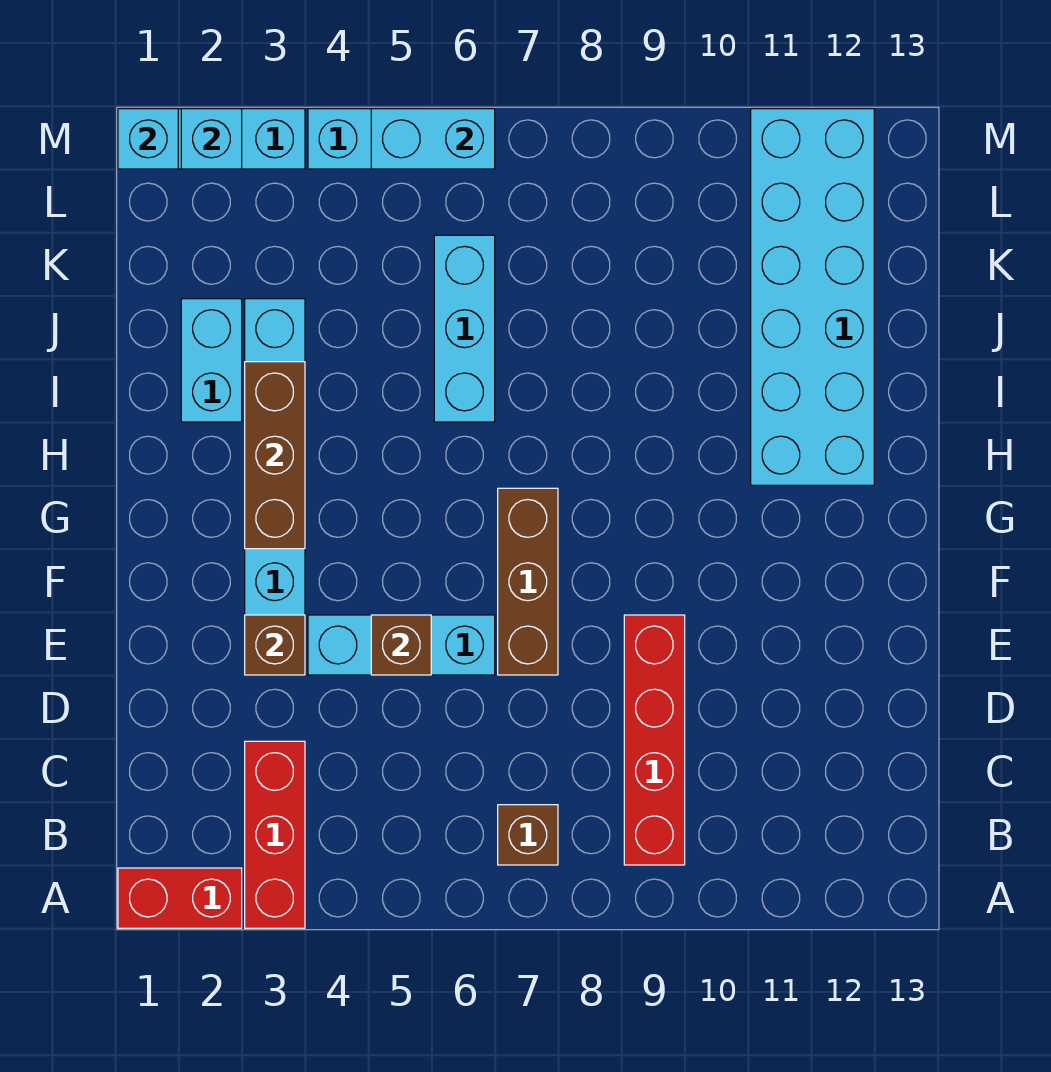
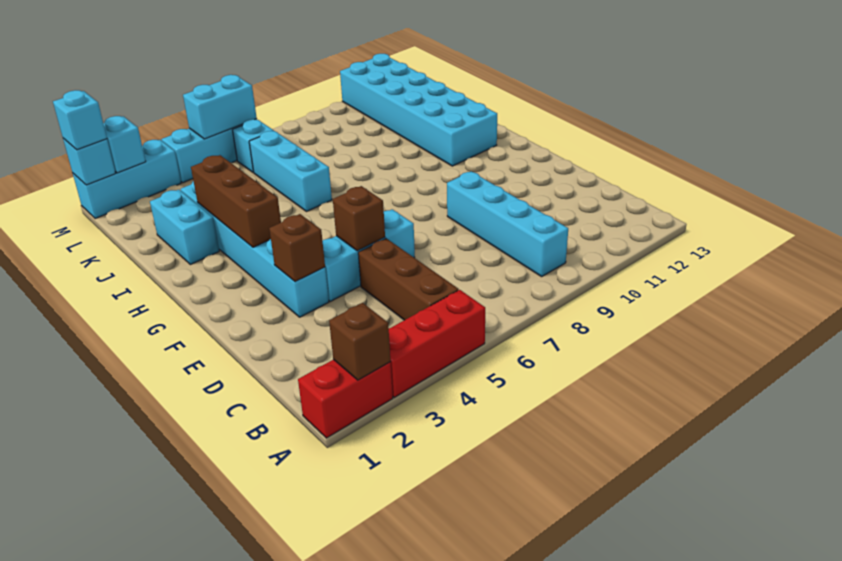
red 1x3 brick [245,741,305,928] -> red 1x3 brick turned to [389,290,485,397]
brown 1x1 brick [498,805,558,865] -> brown 1x1 brick moved to [329,303,390,380]
red 1x4 brick [624,615,685,865] -> cyan 1x4 brick [447,171,568,277]
brown 1x3 brick [498,488,558,675] -> brown 1x3 brick moved to [358,238,459,320]
none -> cyan 1x1 brick [233,119,274,173]
none -> cyan 1x1 brick [53,90,107,150]

